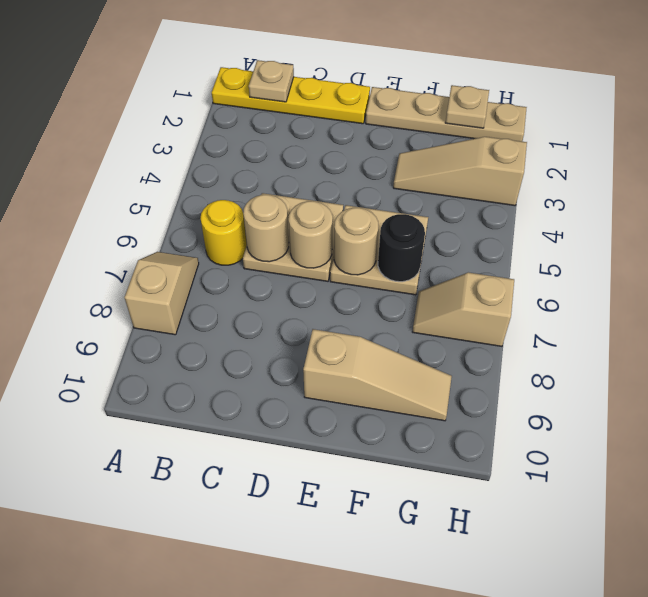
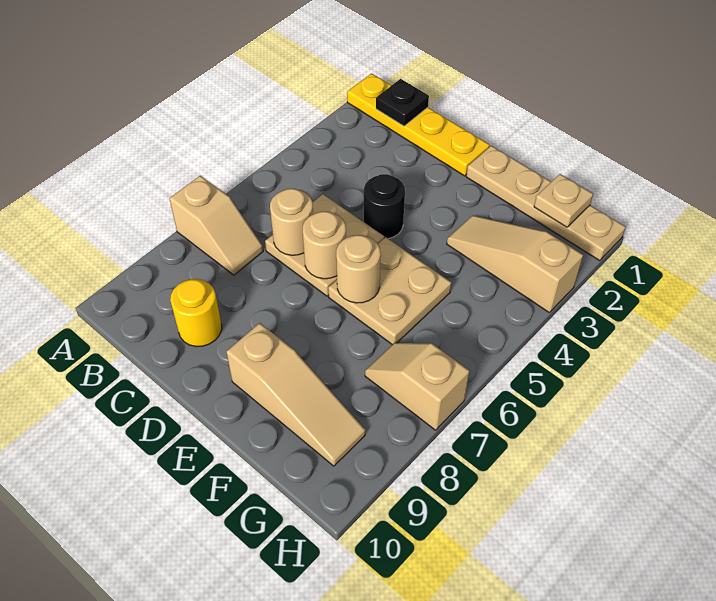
tan 1x2 slope [124,252,199,335] -> tan 1x2 slope turned to [169,176,263,275]
tan 1x1 plate [249,60,294,102] -> black 1x1 plate [376,79,429,126]
yellow 1x1 round brick [200,200,247,265] -> yellow 1x1 round brick moved to [170,279,222,347]
black 1x1 round brick [378,214,425,282] -> black 1x1 round brick moved to [364,174,405,239]

